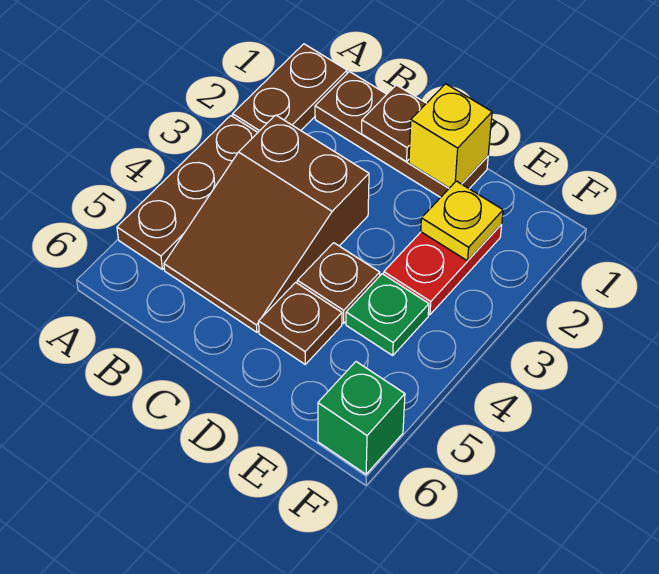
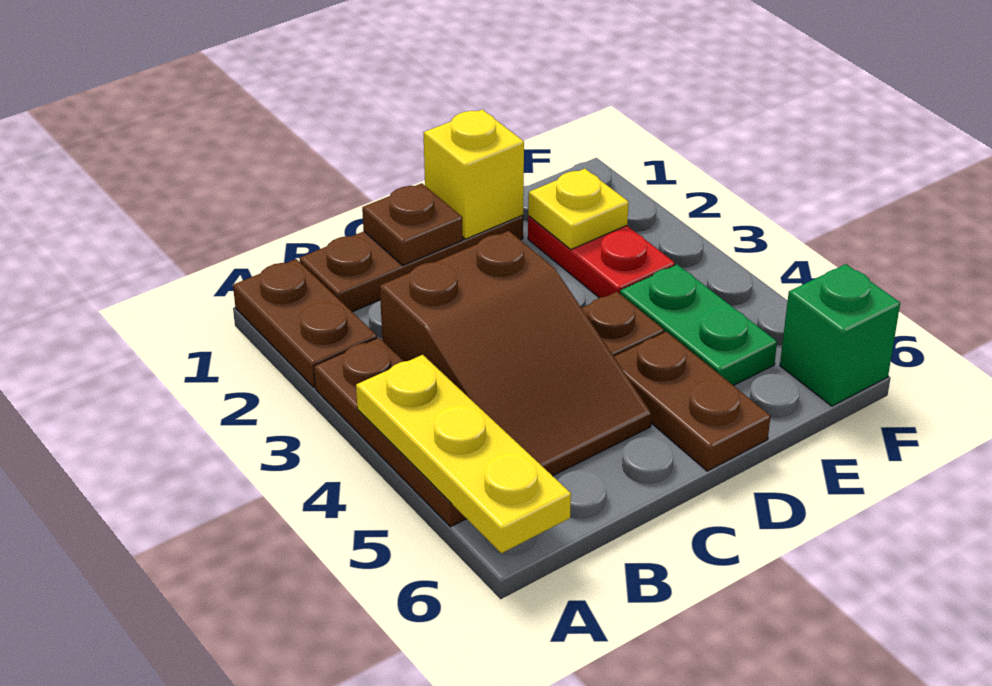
none -> yellow 1x3 plate [356,355,571,553]
brown 1x1 plate [259,282,342,364] -> brown 1x2 plate [614,332,771,471]
green 1x1 plate [346,274,429,355] -> green 1x2 plate [620,265,777,386]

